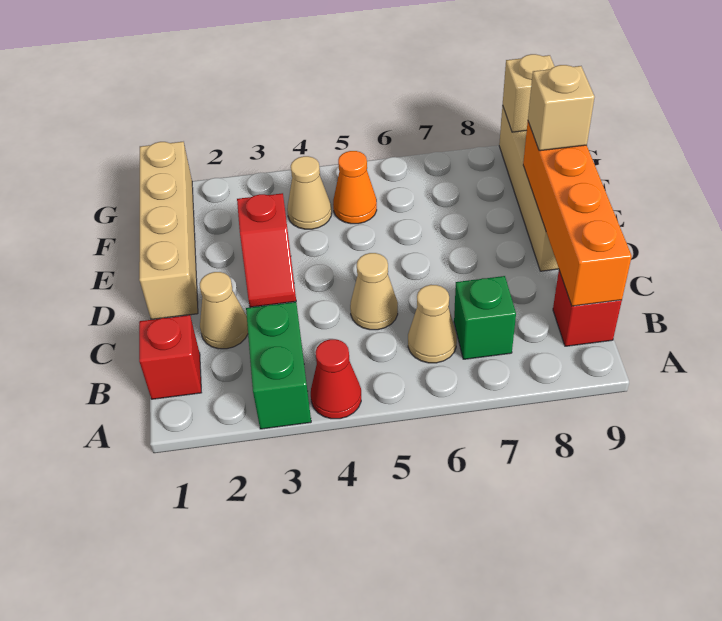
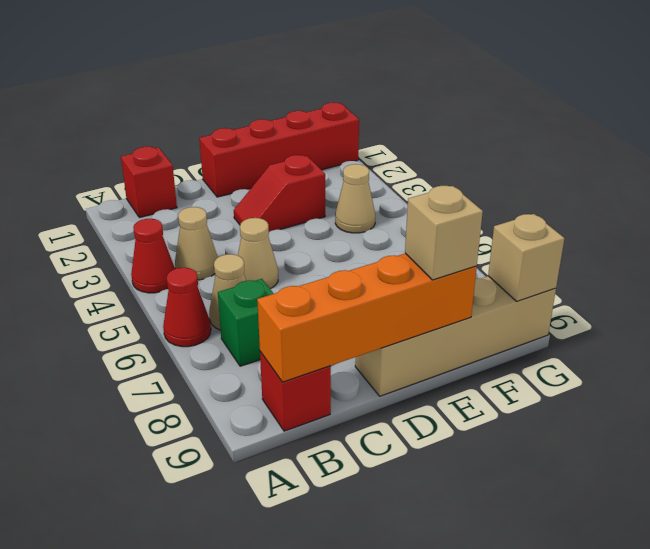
green 1x2 brick [246,302,311,429] -> none
none -> red 1x1 cone [163,268,211,347]
tan 1x1 cone [200,272,248,349] -> tan 1x1 cone moved to [175,207,218,280]
tan 1x4 brick [139,142,198,320] -> red 1x4 brick [199,102,359,197]
orange 1x1 cone [333,151,377,224] -> none

